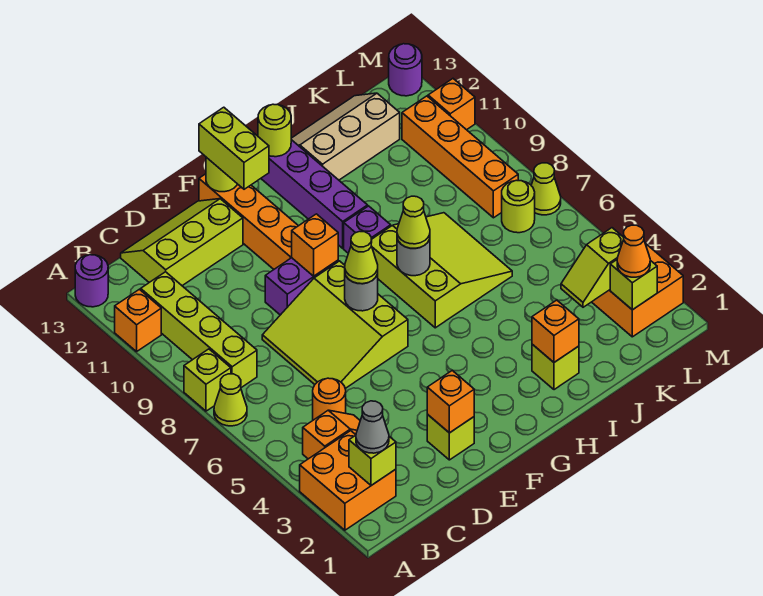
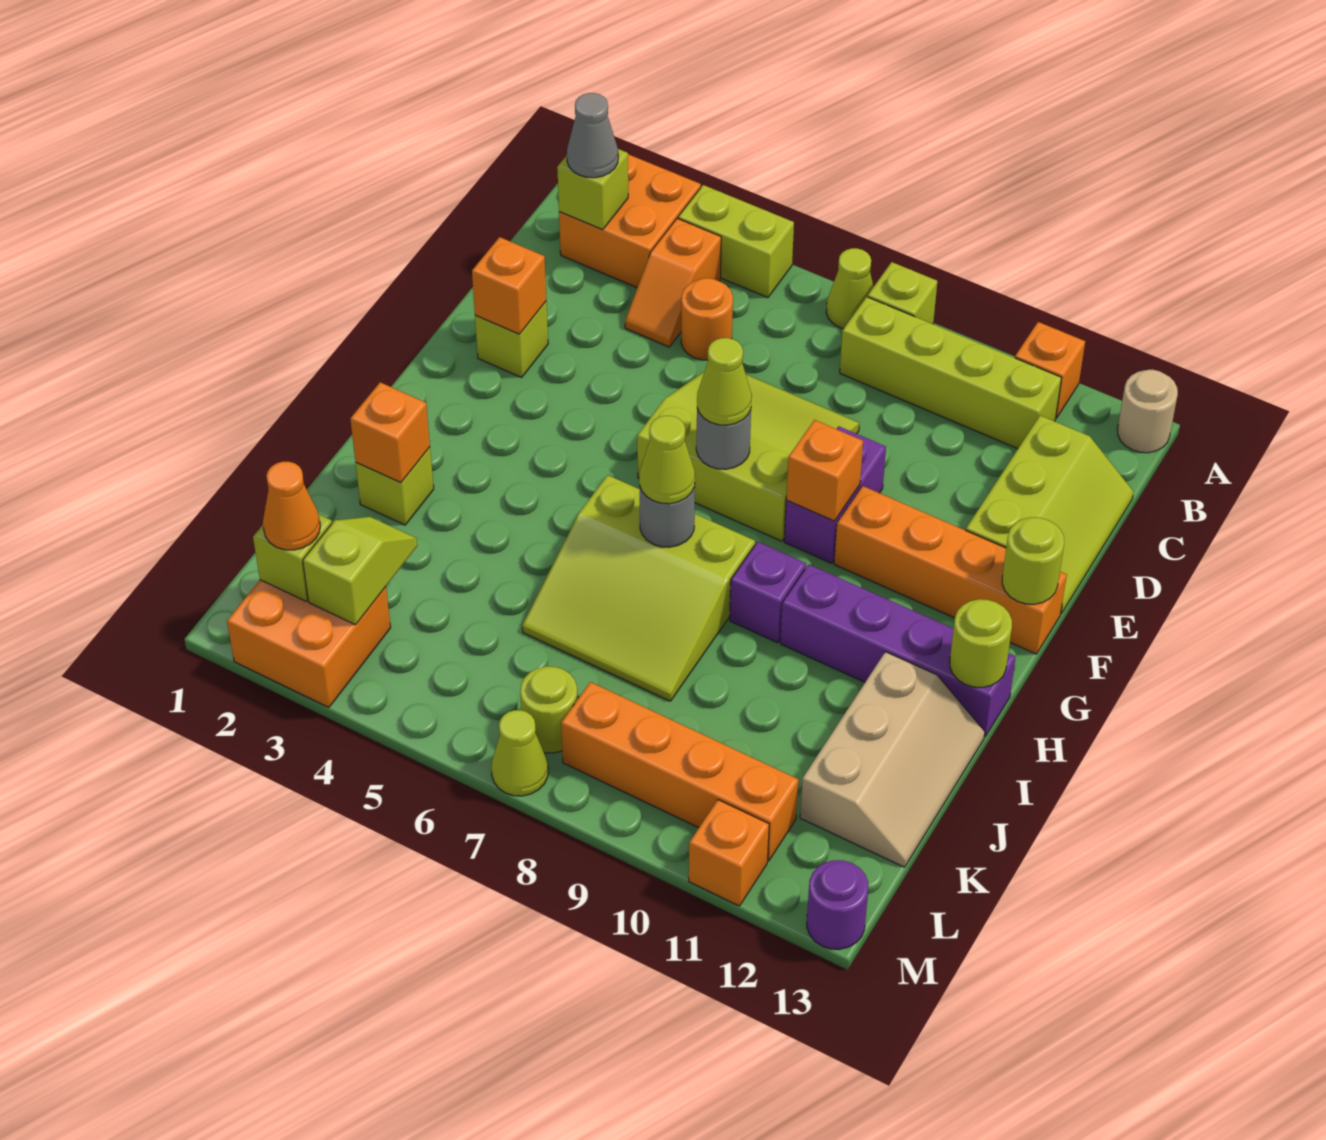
purple 1x1 round brick [75,255,108,307] -> tan 1x1 round brick [1117,370,1178,453]
lime 1x2 brick [199,107,269,189] -> lime 1x2 brick moved to [678,185,794,298]

